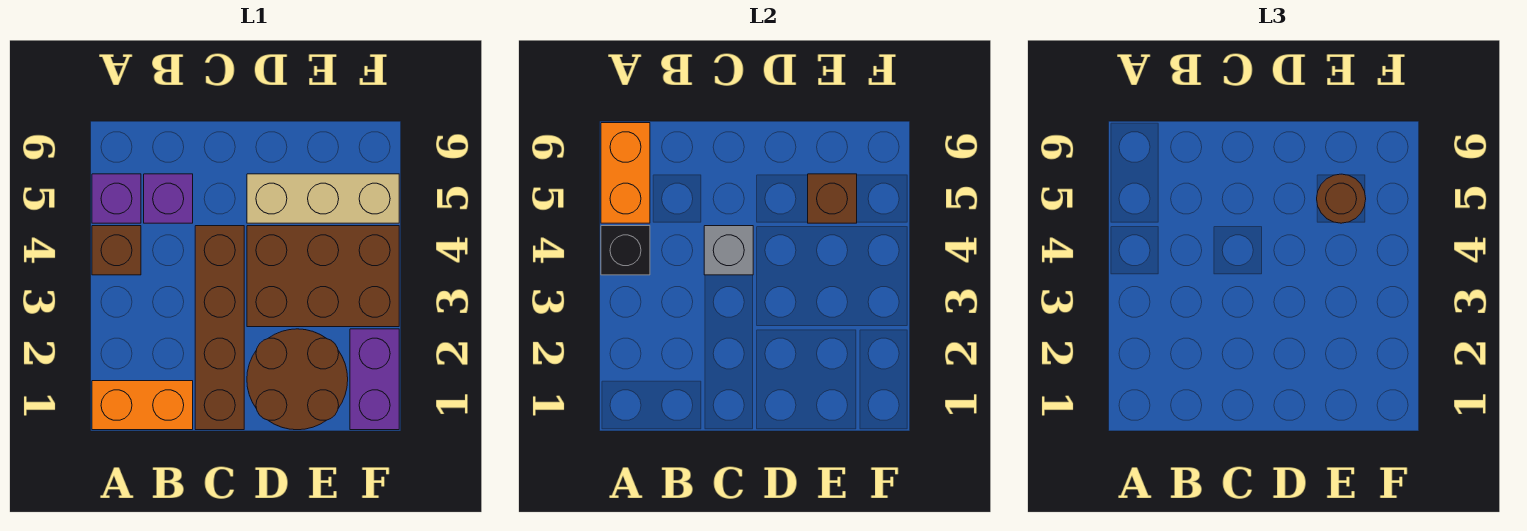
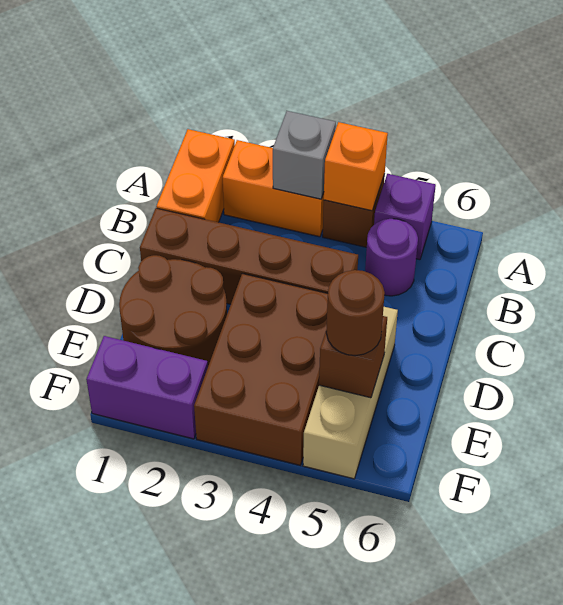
black 1x1 brick [601,226,650,275] -> orange 1x1 brick [324,122,388,211]
orange 1x2 brick [601,123,650,223] -> orange 1x2 brick moved to [223,140,324,237]
purple 1x1 brick [144,174,193,223] -> purple 1x1 round brick [365,219,418,296]
grey 1x1 brick [704,226,753,275] -> grey 1x1 brick moved to [273,111,336,199]

